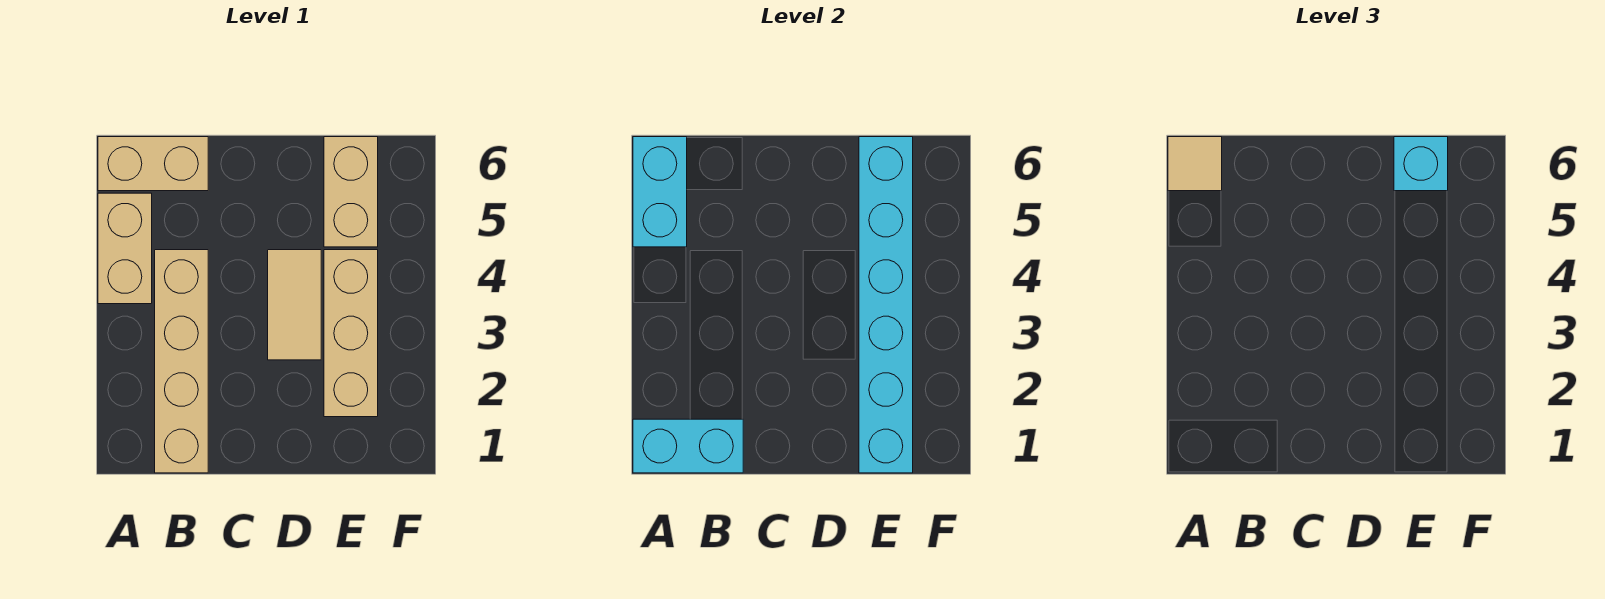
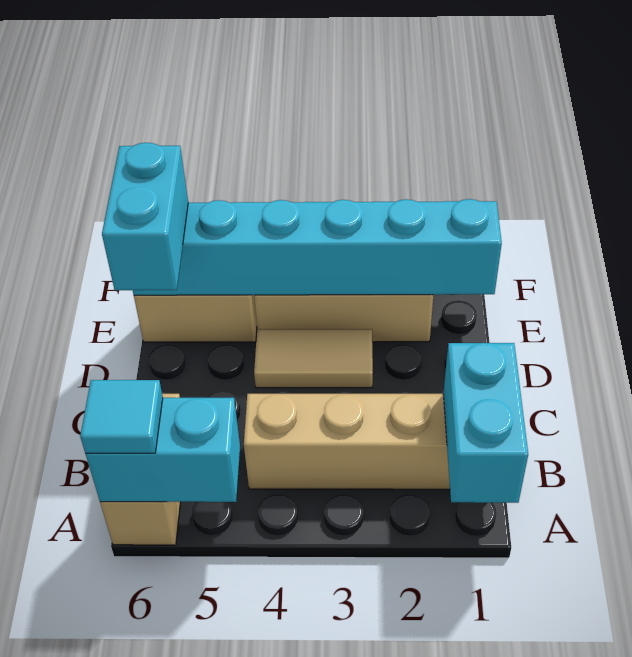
tan 1x2 brick [98,193,152,304] -> none
tan 1x1 tile [1168,137,1222,191] -> cyan 1x1 tile [80,380,163,453]
cyan 1x1 brick [1394,137,1448,191] -> cyan 1x2 brick [102,143,188,290]

